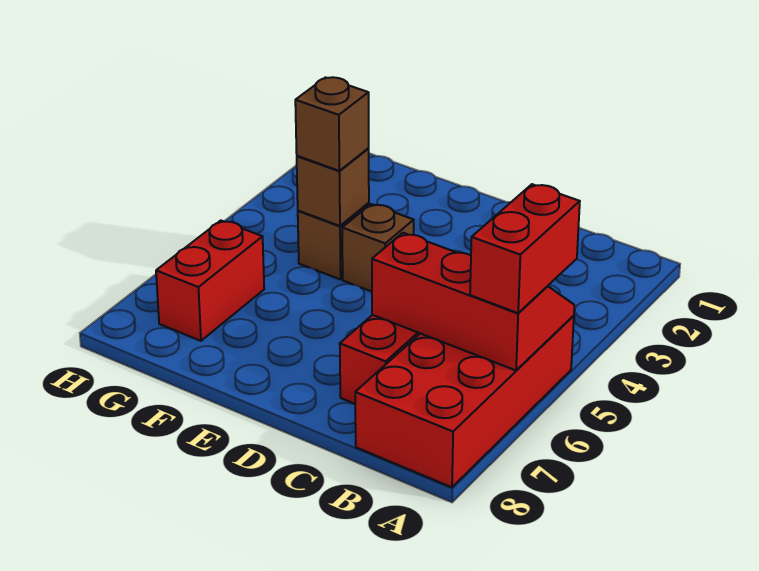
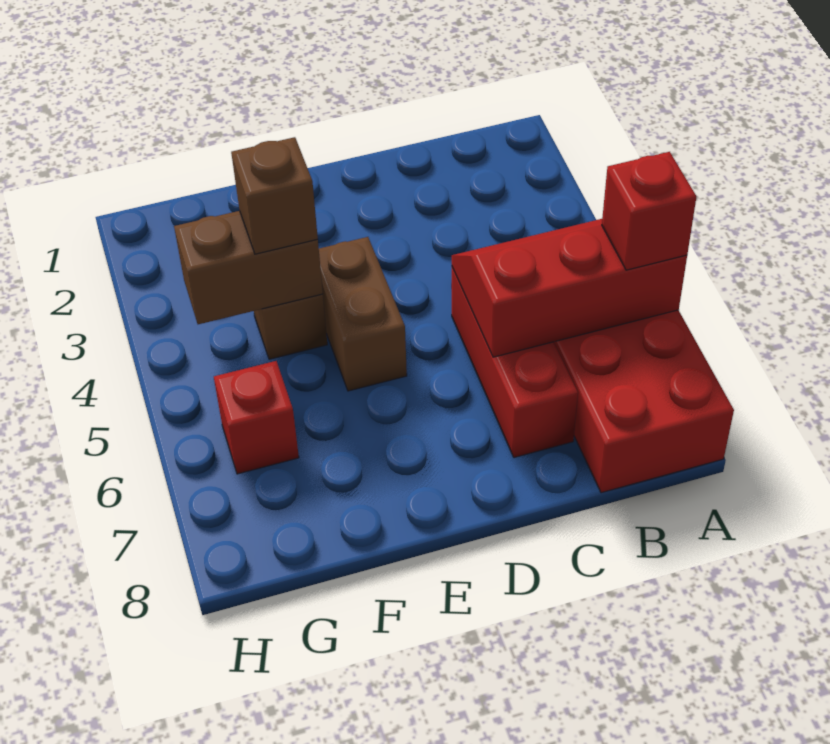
red 1x2 brick [470,184,580,313] -> red 1x1 brick [602,152,696,270]
brown 1x1 brick [342,204,414,292] -> brown 1x2 brick [319,237,407,391]
brown 1x1 brick [297,149,369,226] -> brown 1x2 brick [174,211,323,324]
red 1x2 brick [156,221,264,341] -> red 1x1 brick [214,361,299,474]

